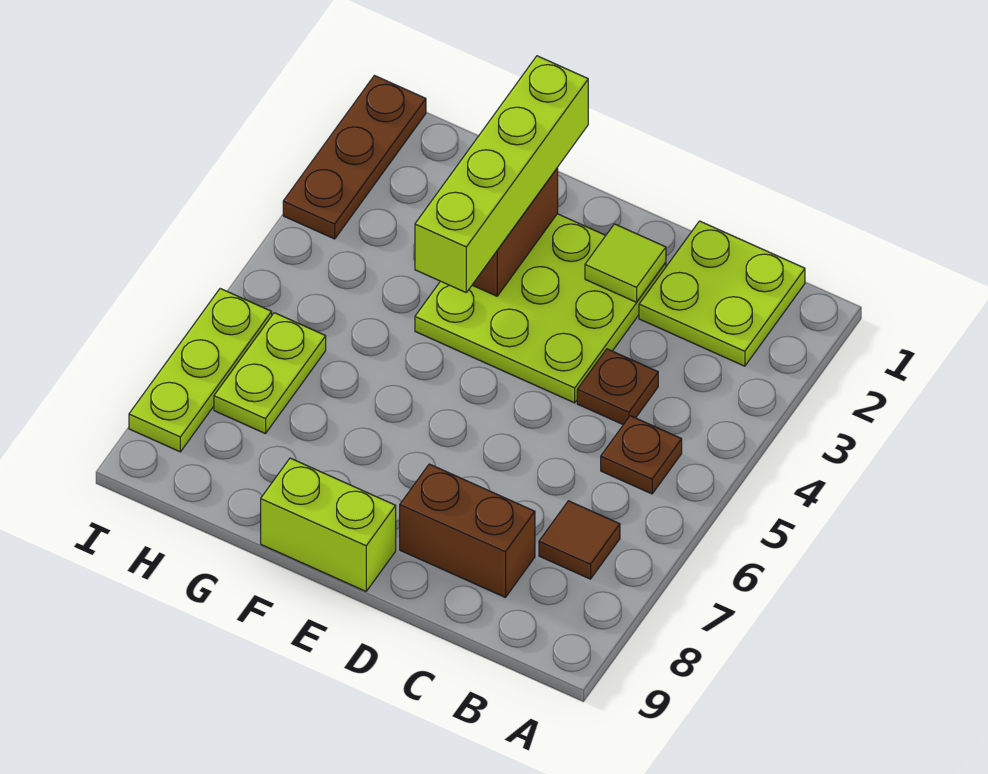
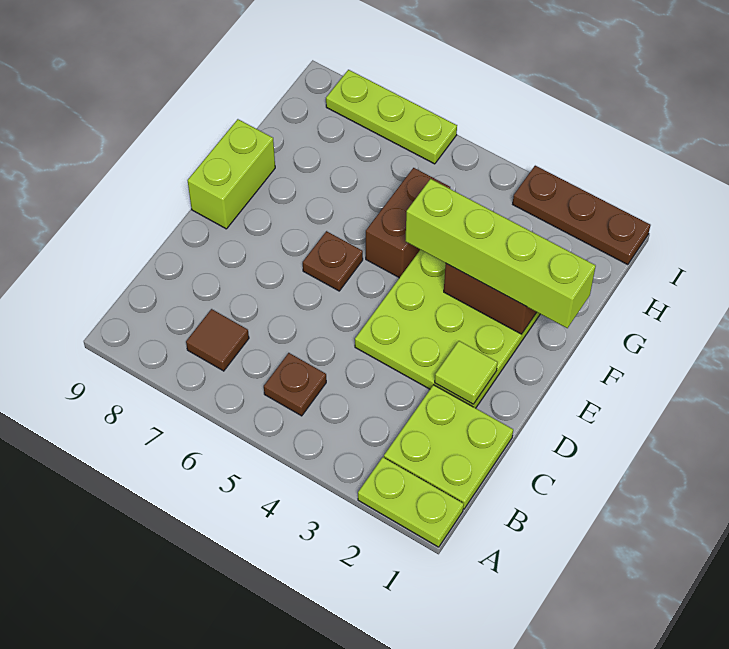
brown 1x1 plate [577,349,658,425] -> brown 1x1 plate moved to [303,231,363,291]
brown 1x2 brick [400,464,535,597] -> brown 1x2 brick moved to [366,168,450,278]
lime 1x2 plate [214,313,326,434] -> lime 1x2 plate moved to [358,457,464,547]

